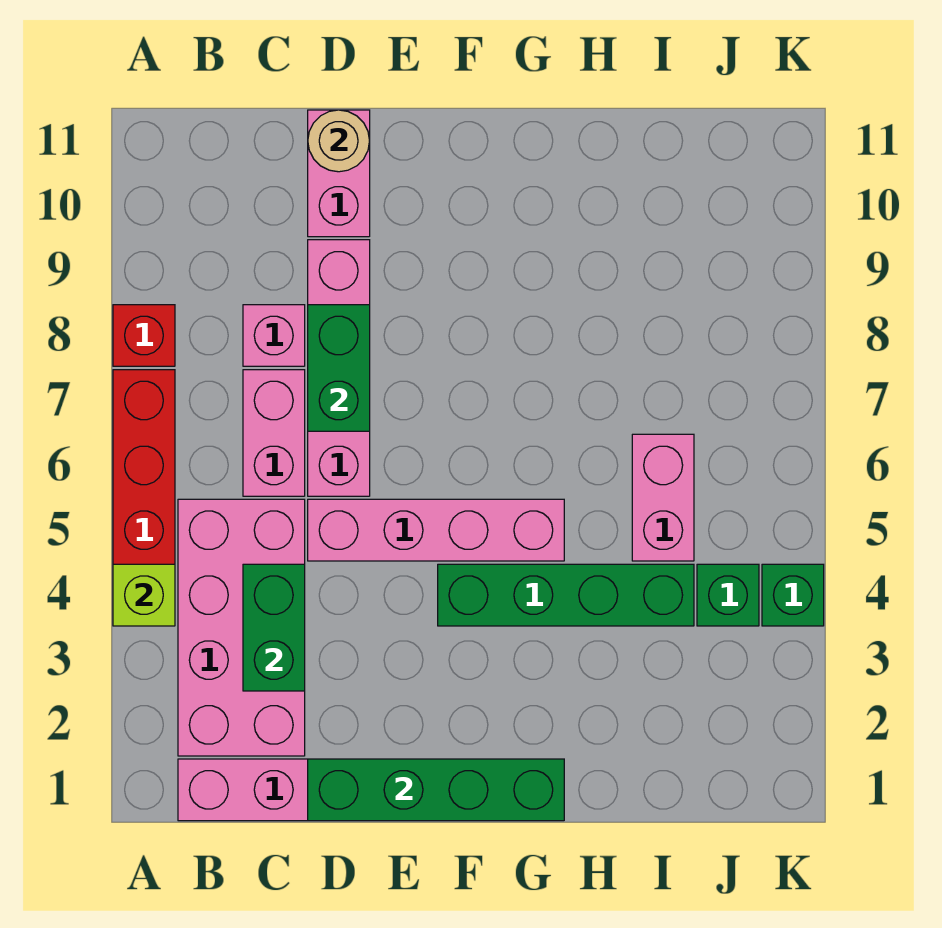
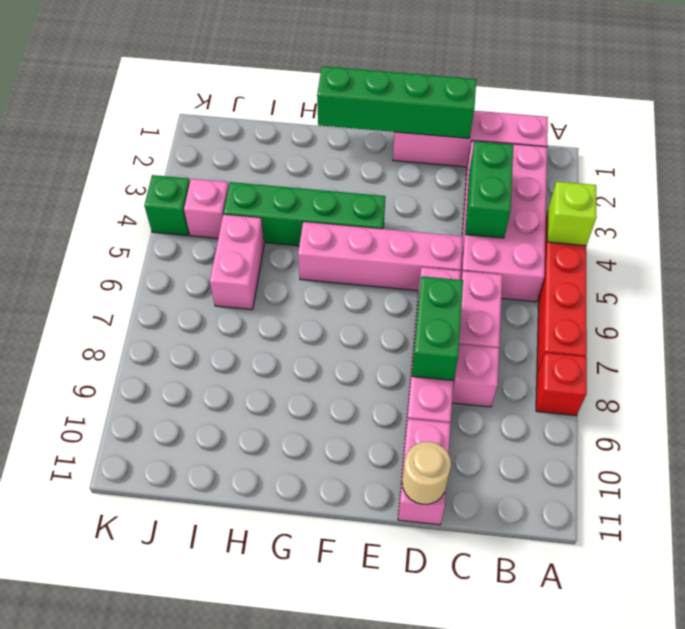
green 1x1 brick [697,564,759,626] -> pink 1x1 brick [184,179,229,238]

